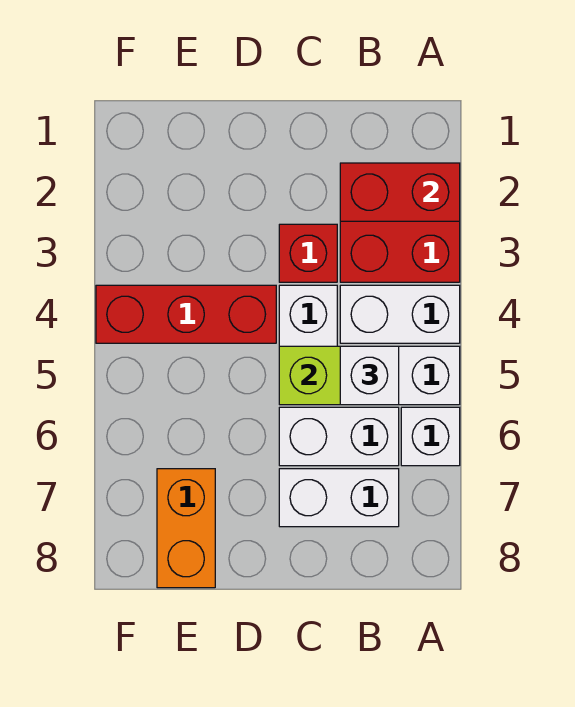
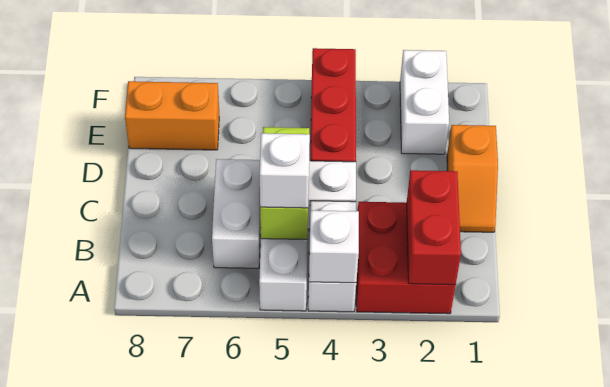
white 1x1 brick [401,407,460,466] -> white 1x1 brick moved to [309,210,359,283]
white 1x2 brick [279,469,399,527] -> white 1x2 brick moved to [400,50,449,154]
none -> orange 1x2 slope [447,125,498,232]
red 1x1 brick [279,224,337,282] -> none

